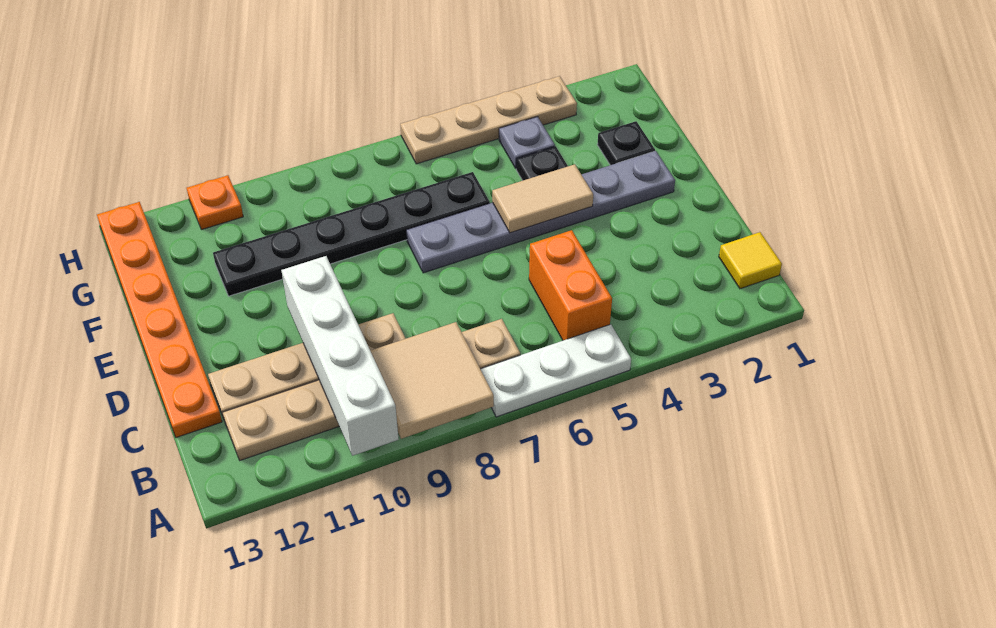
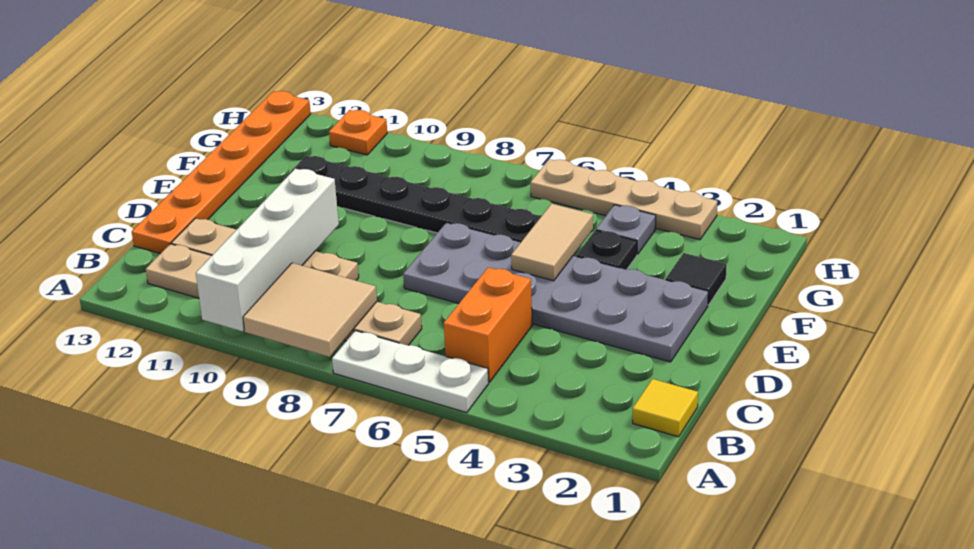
grey 1x6 plate [406,151,675,273] -> grey 2x6 plate [403,223,708,362]
tan 1x2 tile [492,164,593,233] -> tan 1x2 tile turned to [511,204,593,281]
black 1x1 plate [597,121,655,165] -> black 1x1 tile [666,253,727,305]

